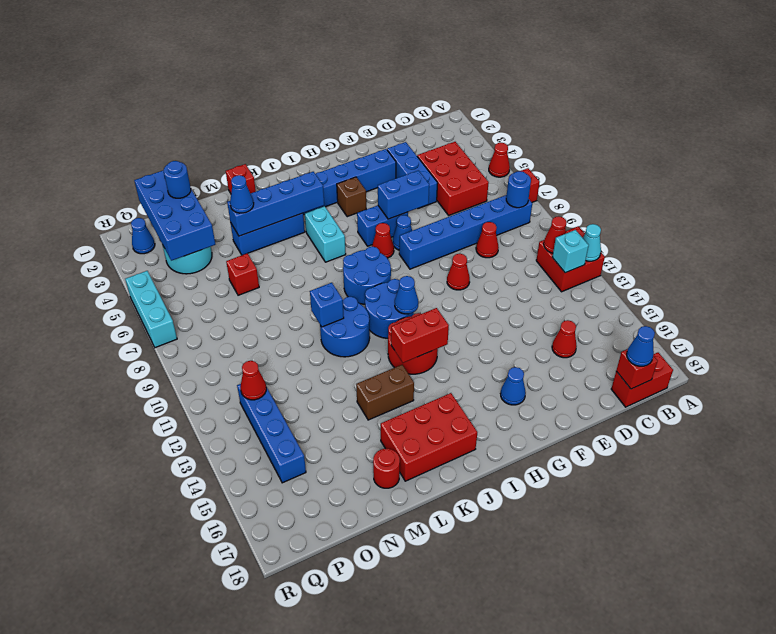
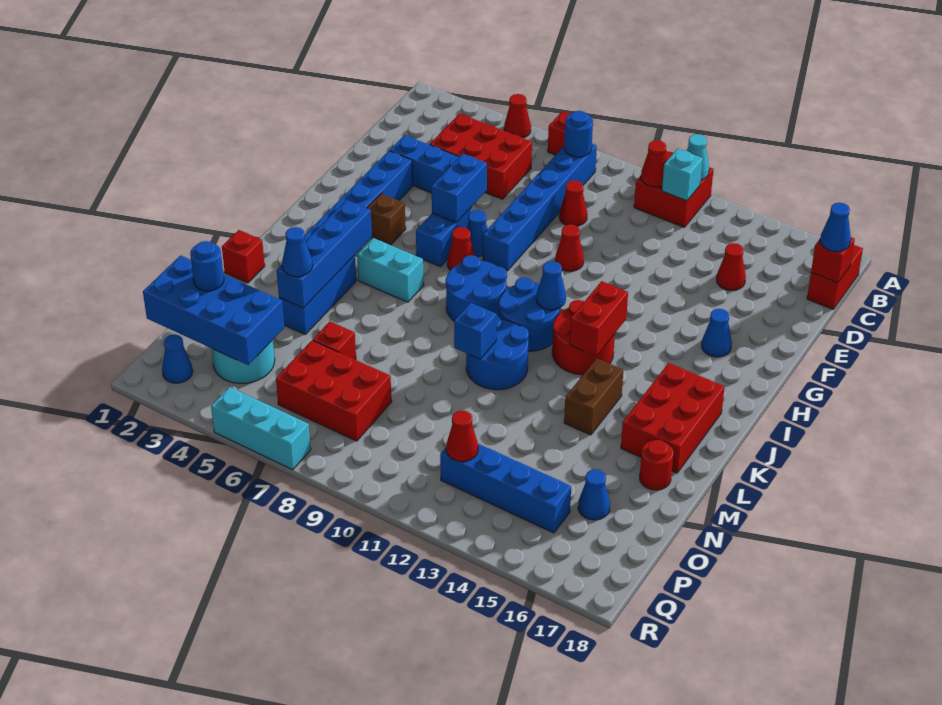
none -> red 2x3 brick [276,340,392,441]
none -> blue 1x1 cone [578,469,610,520]

